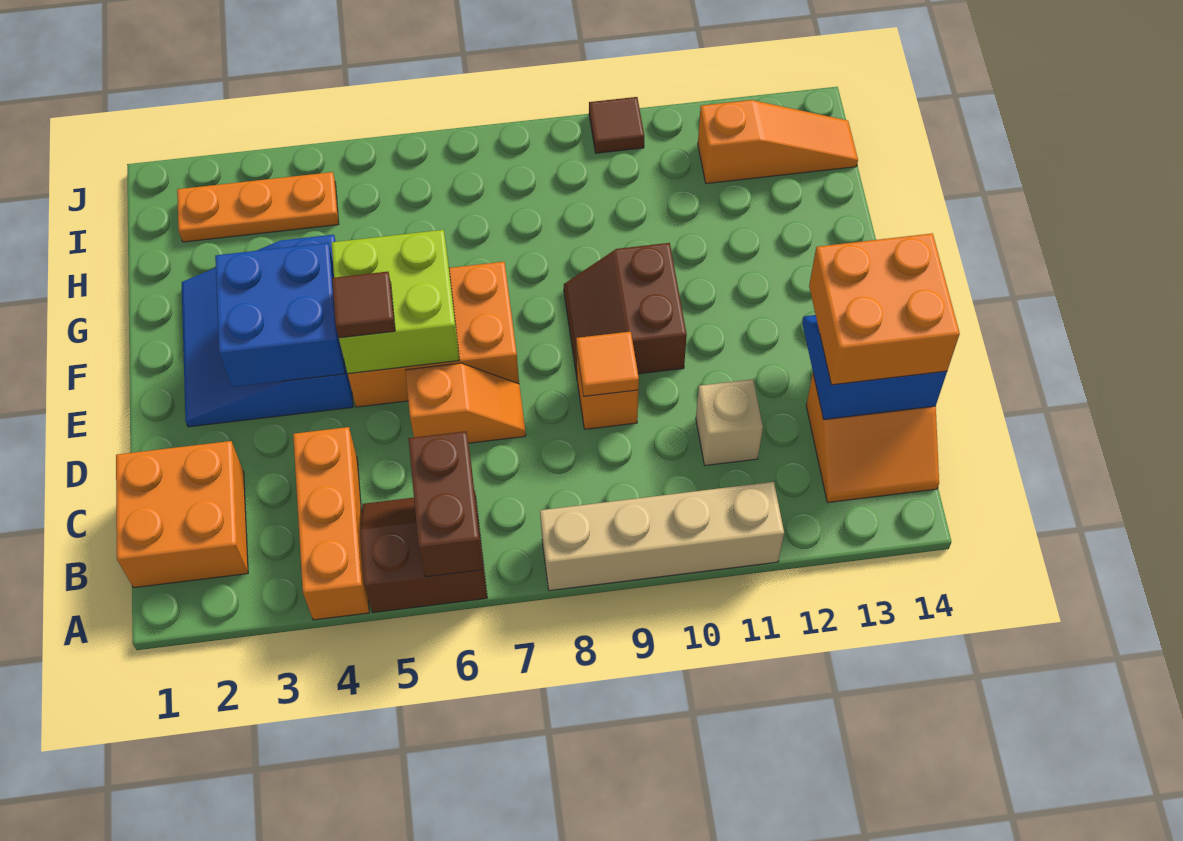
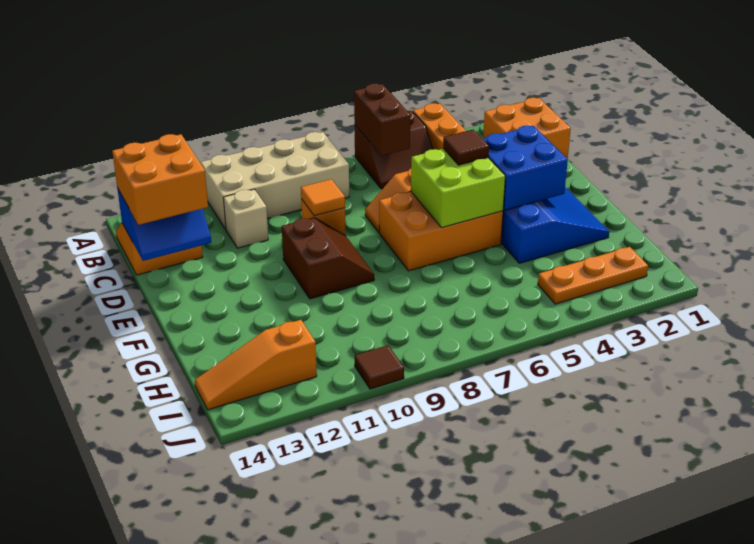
tan 1x4 brick [540,482,784,591] -> tan 2x4 brick [201,132,349,229]

